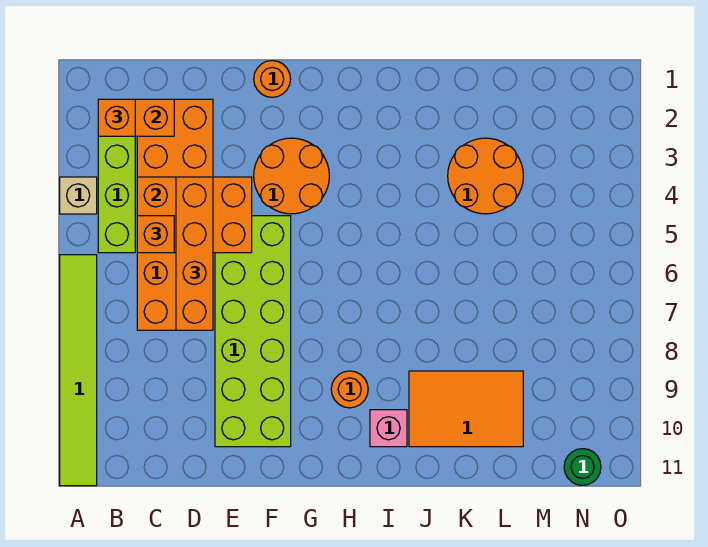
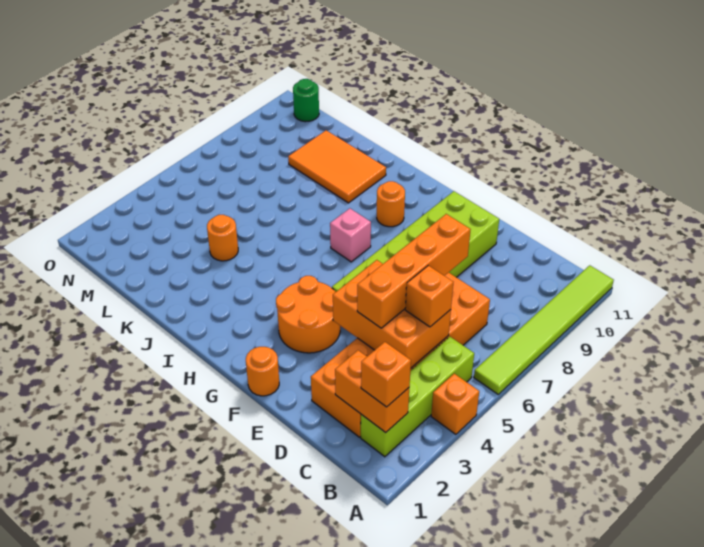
tan 1x1 brick [60,177,97,214] -> orange 1x1 brick [431,374,479,434]
pink 1x1 brick [370,410,407,447] -> pink 1x1 brick moved to [330,208,371,262]
orange 2x2 round brick [448,138,523,214] -> orange 1x1 round brick [207,215,238,261]

